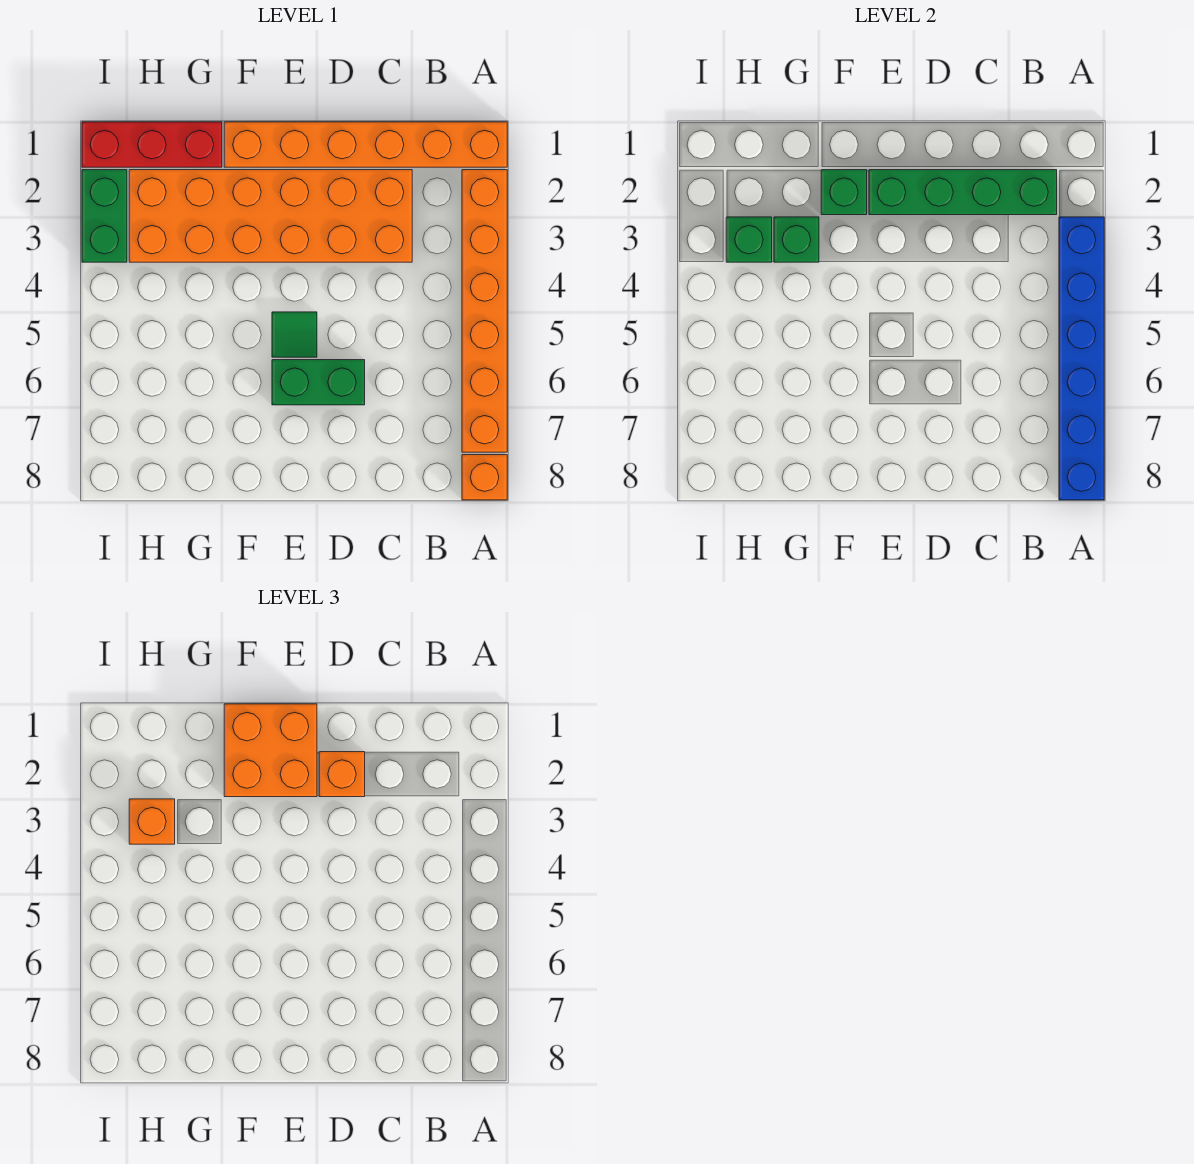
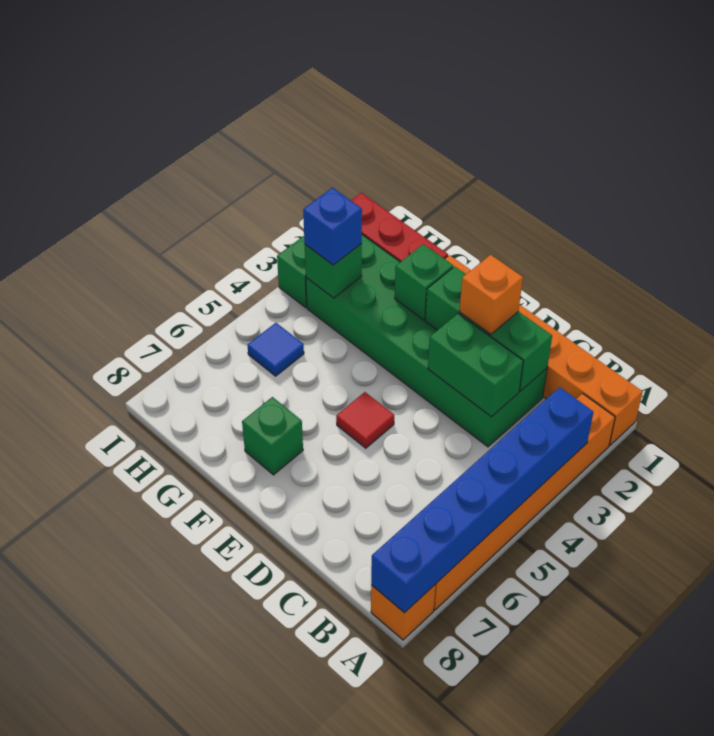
green 1x4 brick [869,170,1057,215] -> green 1x3 brick [425,267,552,391]
orange 2x6 brick [129,170,412,262] -> green 2x6 brick [306,235,547,447]
green 1x2 brick [272,360,365,405] -> green 1x2 brick moved to [428,314,523,417]
orange 2x2 brick [224,704,317,797] -> none
green 1x1 tile [272,312,317,357] -> red 1x1 tile [336,392,394,448]
green 1x1 brick [774,217,819,262] -> green 1x1 brick moved to [242,397,303,475]
orange 1x1 brick [129,799,175,844] -> blue 1x1 brick [303,188,362,265]
none -> blue 1x1 tile [247,323,304,376]

